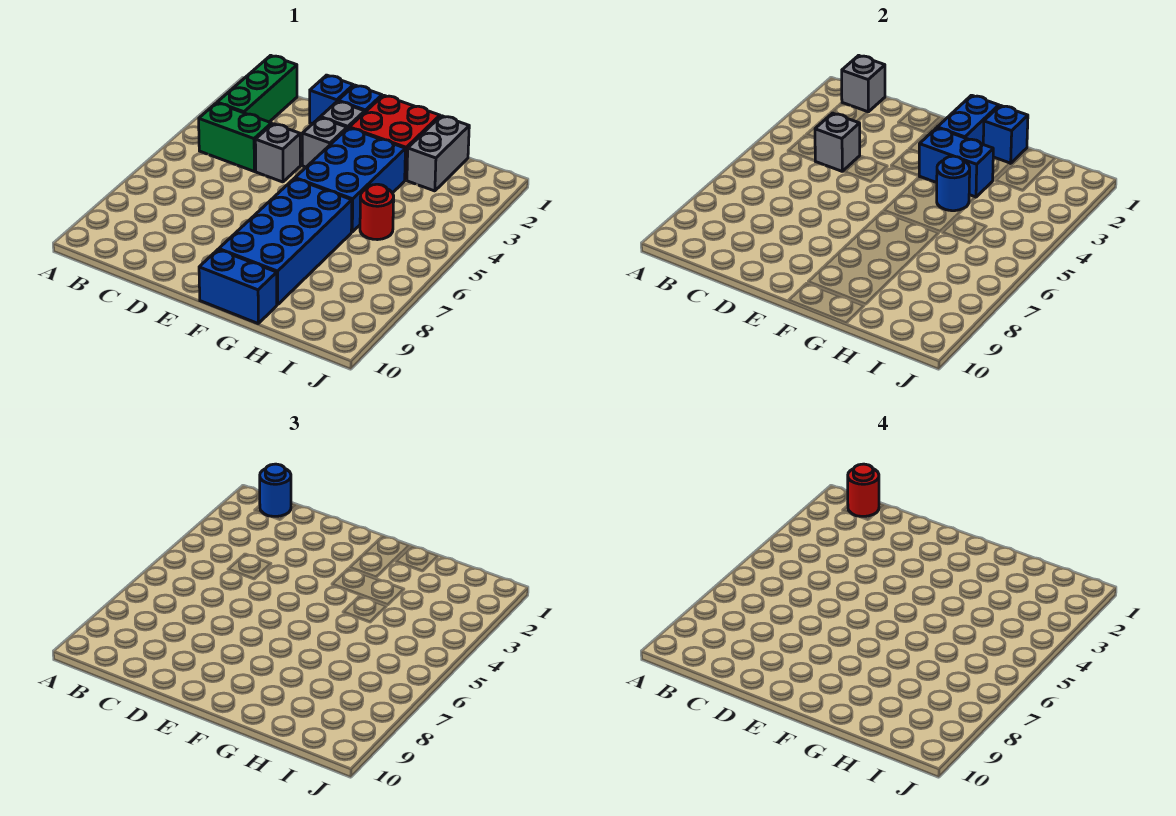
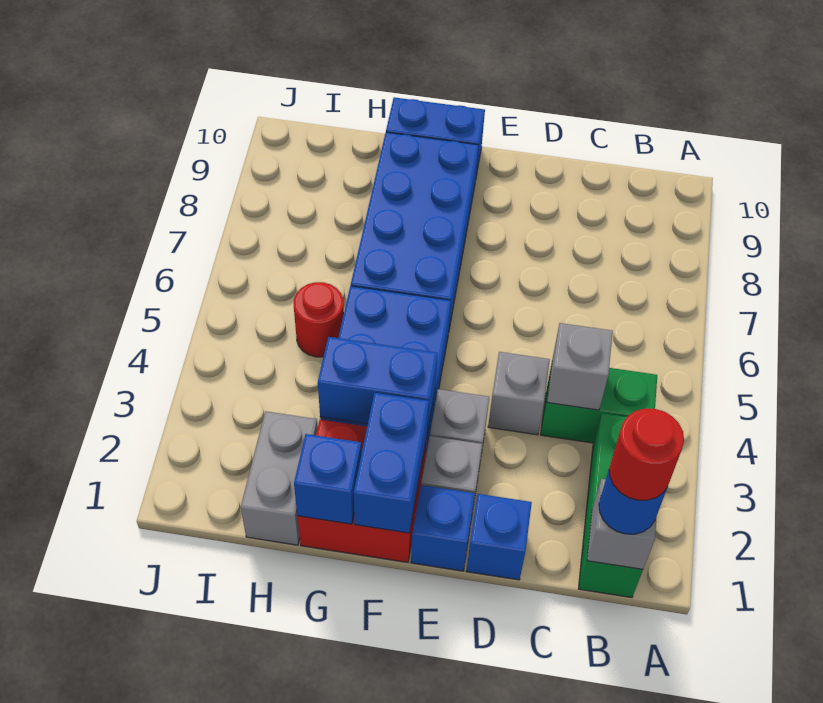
blue 1x1 round brick [937,156,970,211] -> none

